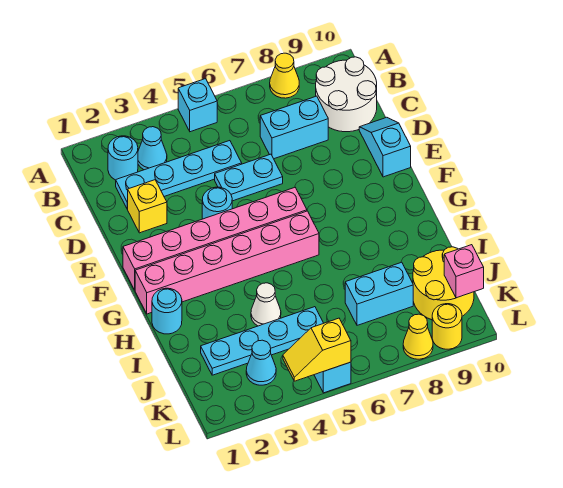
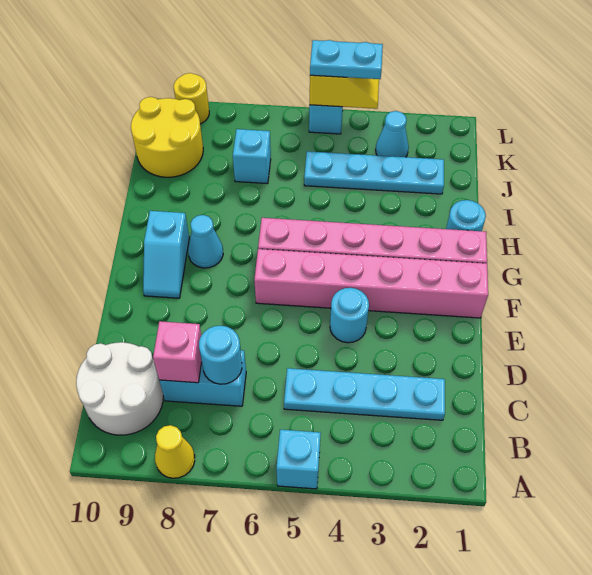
cyan 1x1 round brick [108,136,138,180] -> cyan 1x1 round brick moved to [199,326,242,384]
cyan 1x1 cone [138,127,167,170] -> cyan 1x1 cone moved to [188,215,223,268]
yellow 1x1 brick [127,180,167,233] -> none
cyan 1x2 plate [215,154,283,201] -> cyan 1x2 plate moved to [310,40,383,79]
cyan 1x2 slope [359,117,411,177] -> cyan 1x2 slope moved to [143,211,189,298]
white 1x1 cone [251,283,281,326] -> none
cyan 1x2 brick [345,262,413,325] -> cyan 1x1 brick [233,129,271,184]
pink 1x1 brick [444,245,484,298] -> pink 1x1 brick moved to [153,321,202,383]
yellow 1x1 cone [403,314,433,359] -> none

